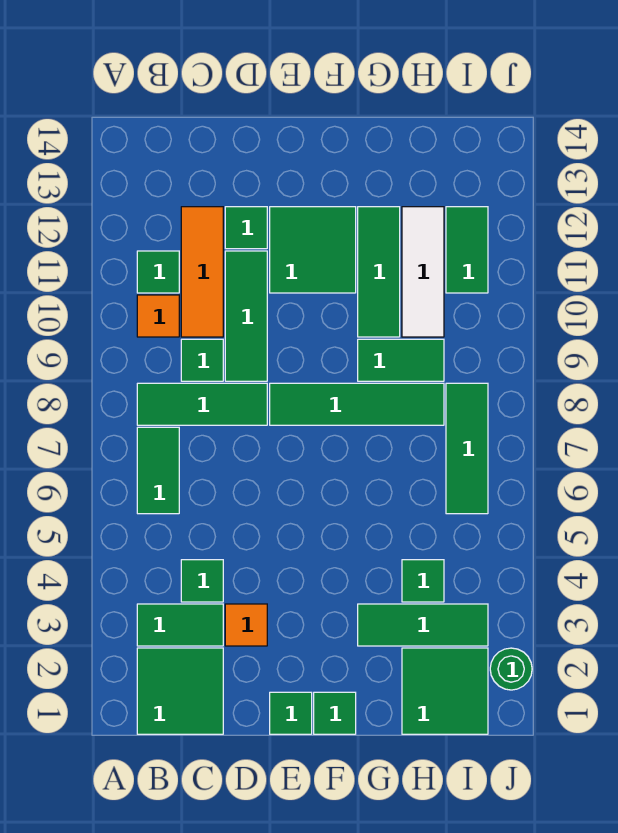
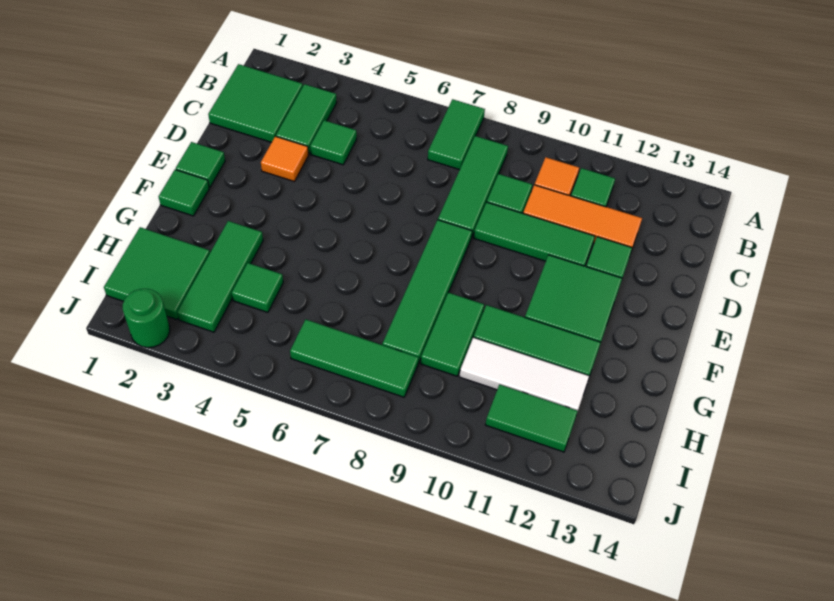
green 1x2 tile [137,427,179,514] -> green 1x2 tile turned to [428,99,485,170]

